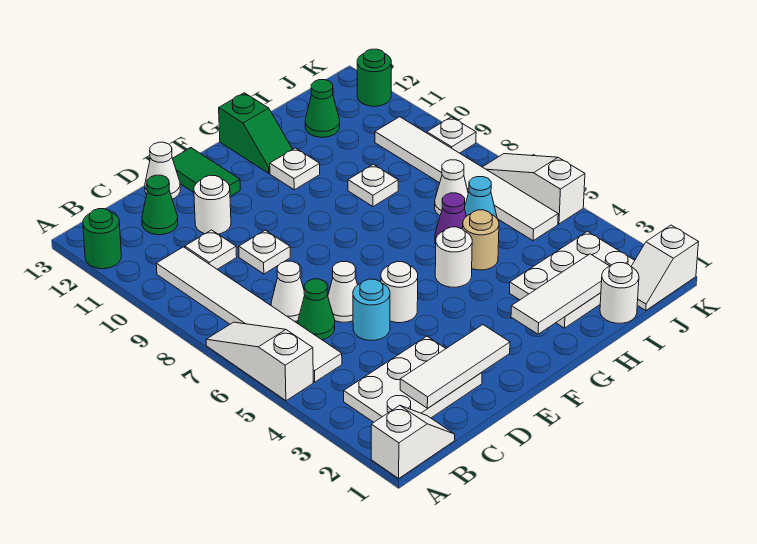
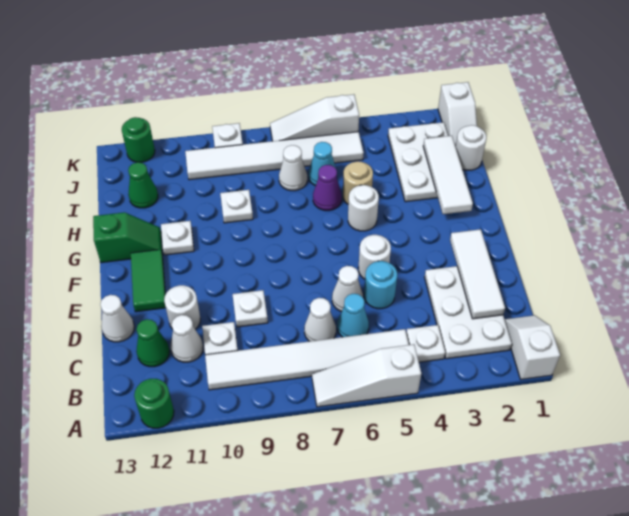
none -> white 1x1 plate [406,325,445,362]
green 1x1 cone [298,279,335,340] -> cyan 1x1 cone [337,294,369,337]
none -> white 1x1 cone [170,315,203,362]
green 1x2 tile [172,148,240,197] -> green 1x2 tile turned to [131,249,166,312]

